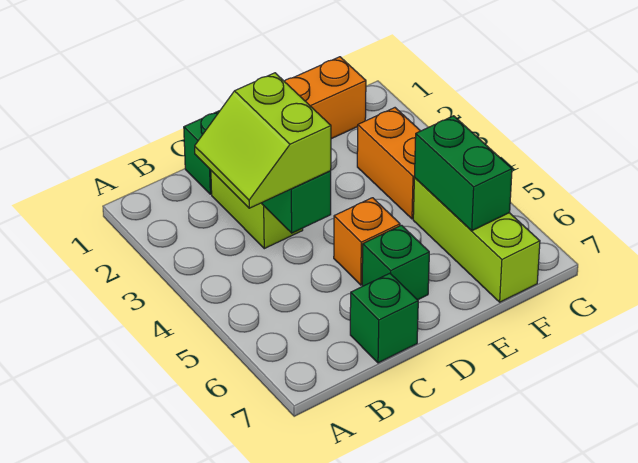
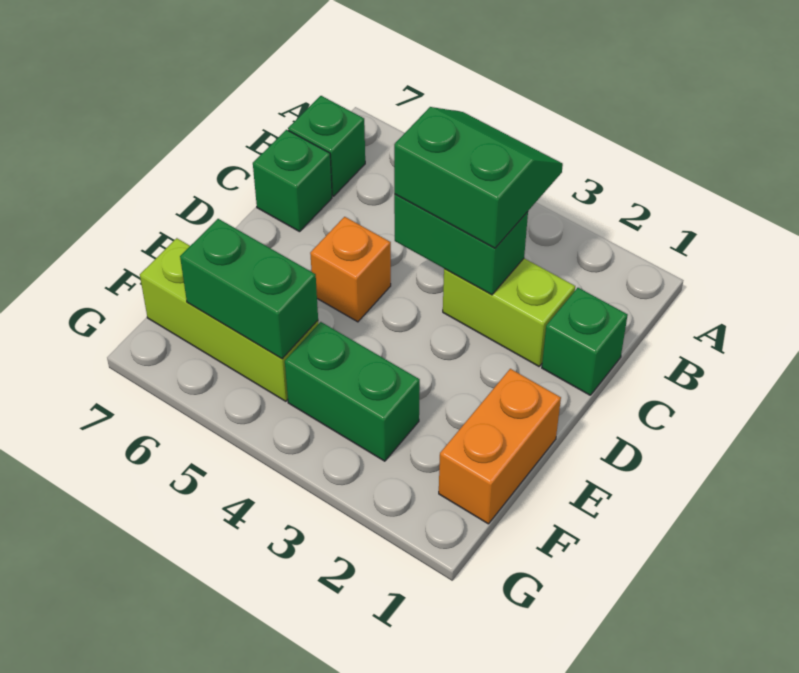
lime 2x2 slope [195,73,331,208] -> green 2x2 slope [394,107,563,248]
green 1x1 brick [362,225,429,300] -> green 1x1 brick moved to [288,96,365,196]
orange 1x2 brick [357,108,420,219] -> green 1x2 brick [285,322,420,461]

